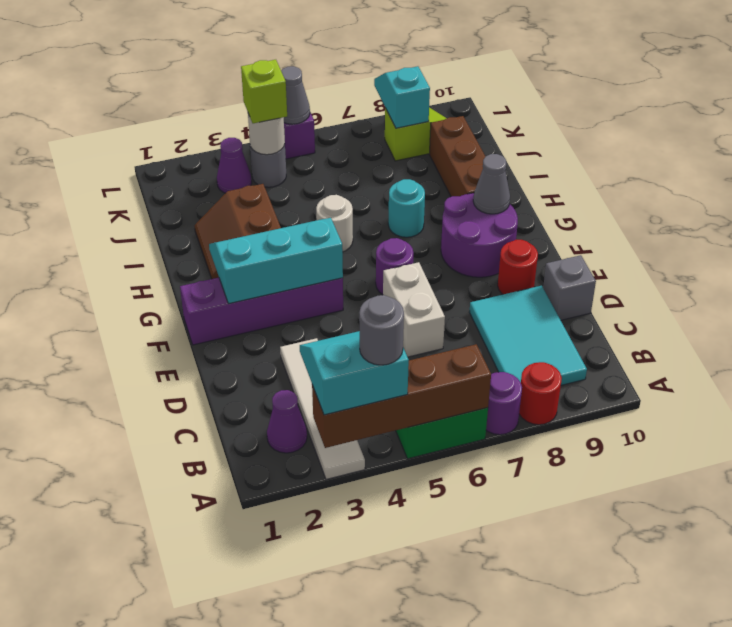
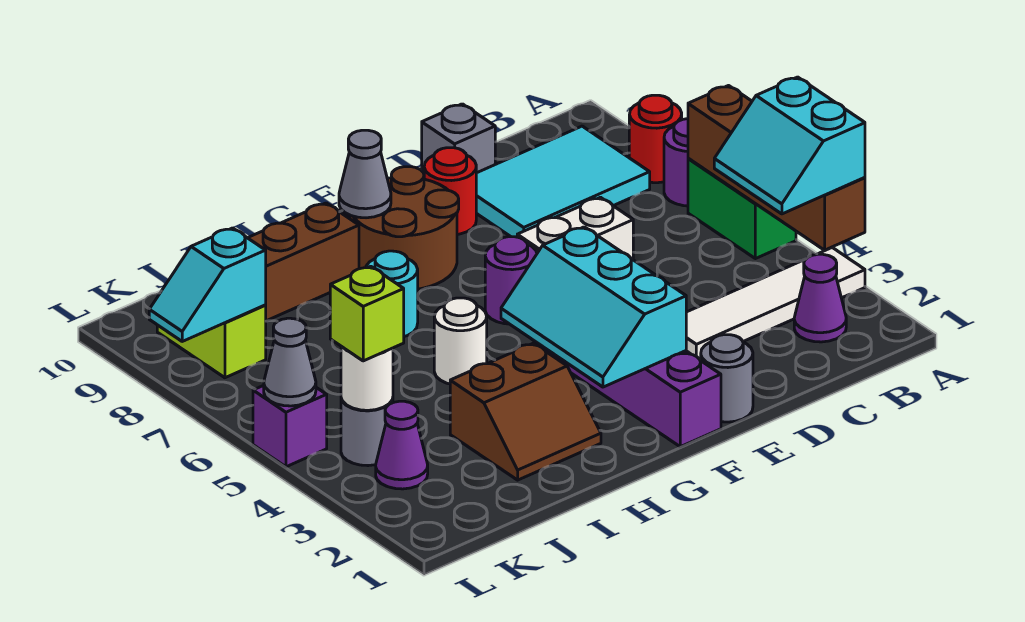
grey 1x1 round brick [359,295,404,365] -> grey 1x1 round brick moved to [701,335,753,422]
purple 2x2 round brick [441,193,518,277] -> brown 2x2 round brick [350,167,459,289]

